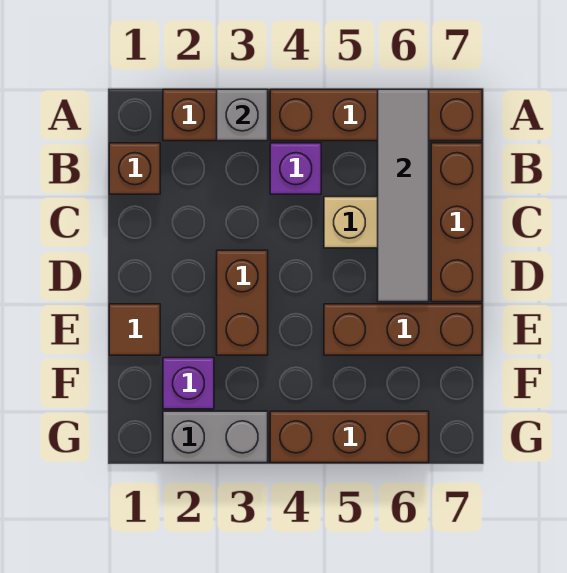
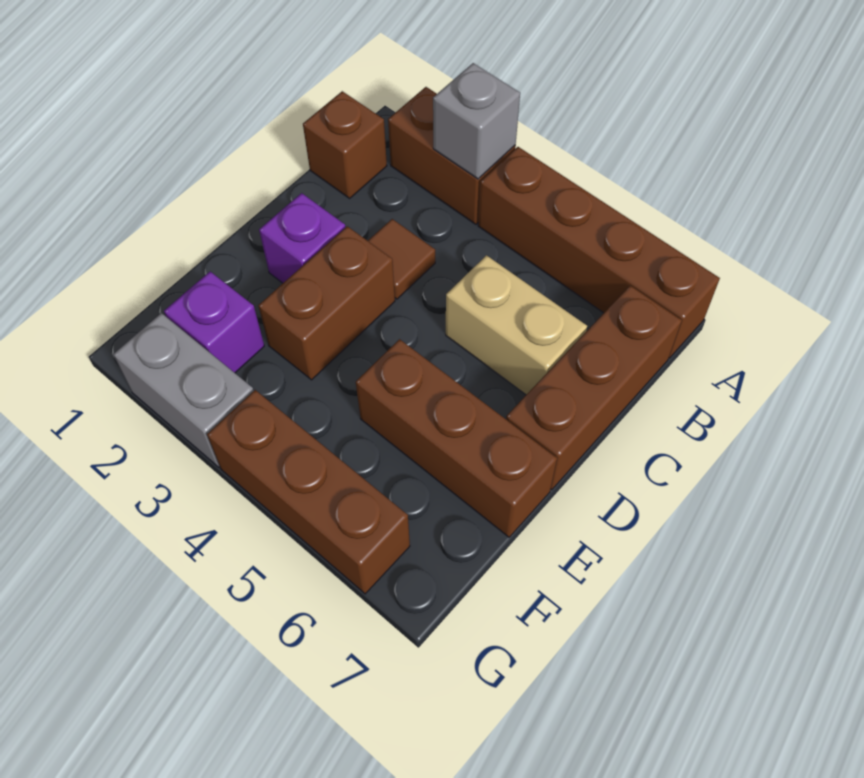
grey 1x4 tile [378,89,429,302] -> none
purple 1x1 brick [270,143,321,194] -> purple 1x1 brick moved to [259,193,345,283]
brown 1x1 tile [109,304,160,355] -> brown 1x1 tile moved to [368,219,435,299]

